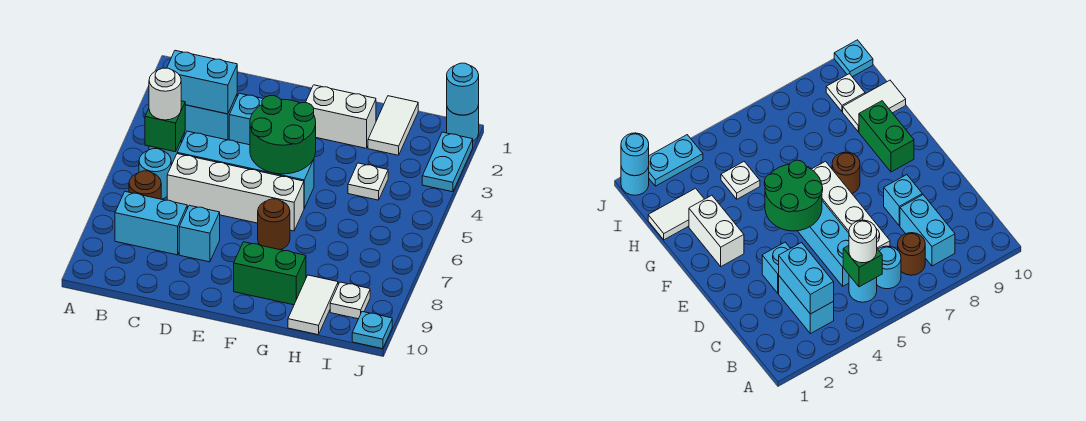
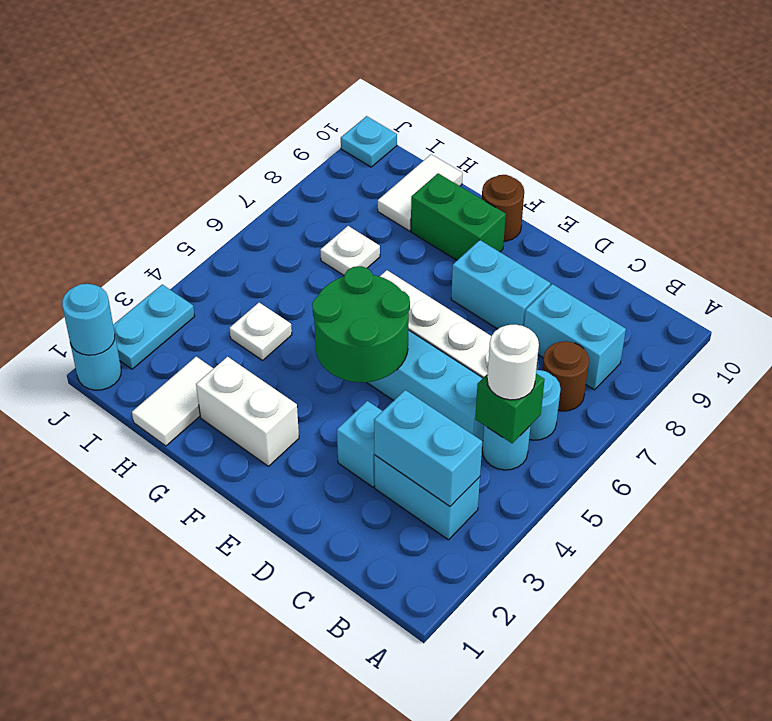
cyan 1x1 brick [179,205,220,262] -> cyan 1x2 brick [451,240,550,329]
brown 1x1 round brick [258,199,290,250] -> brown 1x1 round brick moved to [482,175,524,241]
white 1x1 plate [330,282,370,319] -> white 1x1 plate moved to [320,226,380,275]

